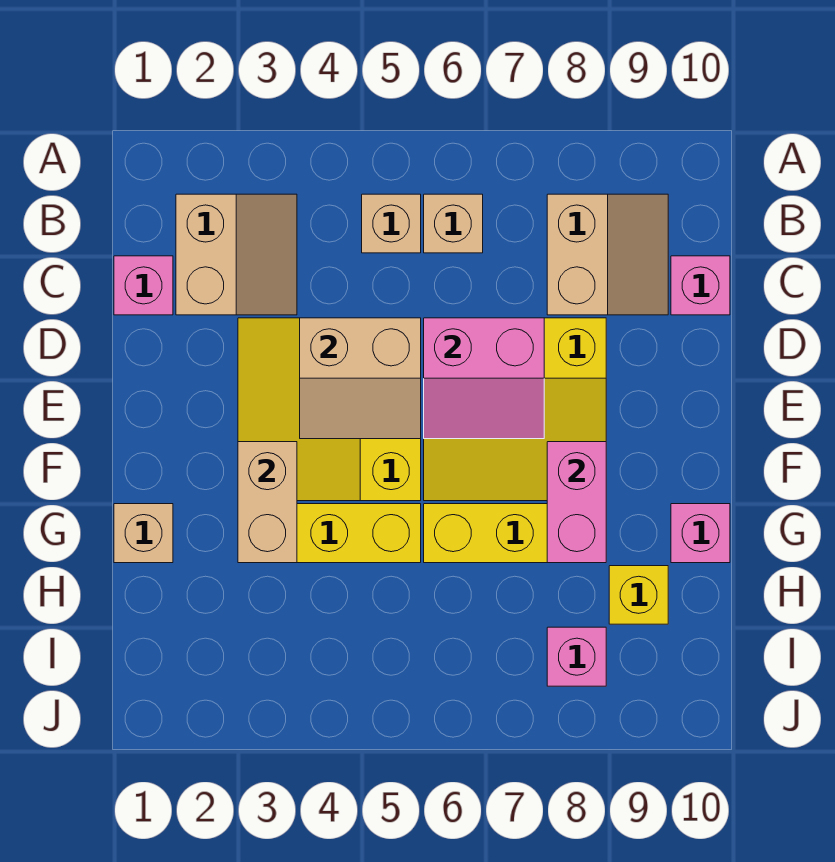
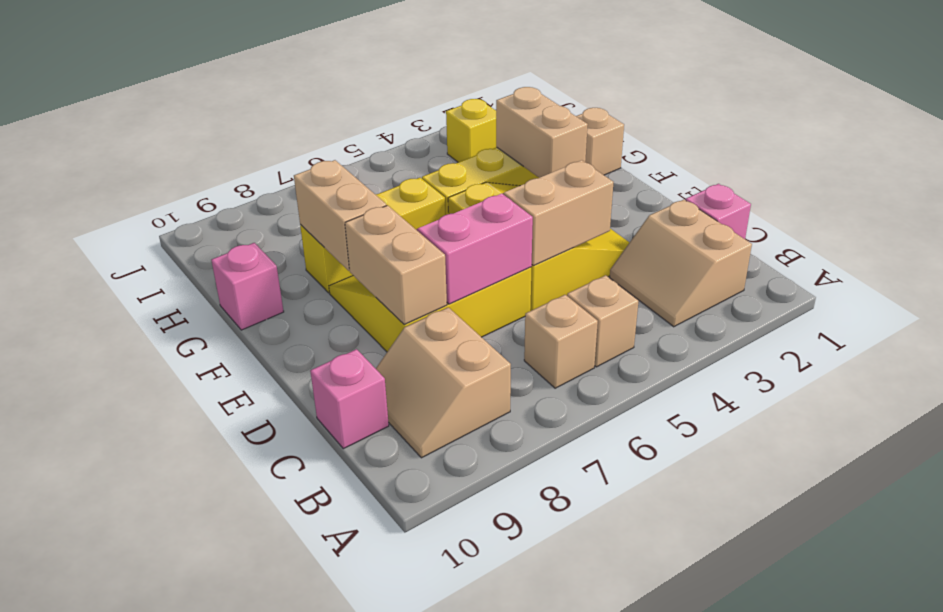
none -> tan 1x2 brick [345,205,447,325]
pink 1x2 brick [547,442,606,563] -> tan 1x2 brick [294,160,387,271]
yellow 1x1 brick [609,566,668,624] -> yellow 1x1 brick moved to [446,99,496,162]
pink 1x1 brick [547,627,606,686] -> none

